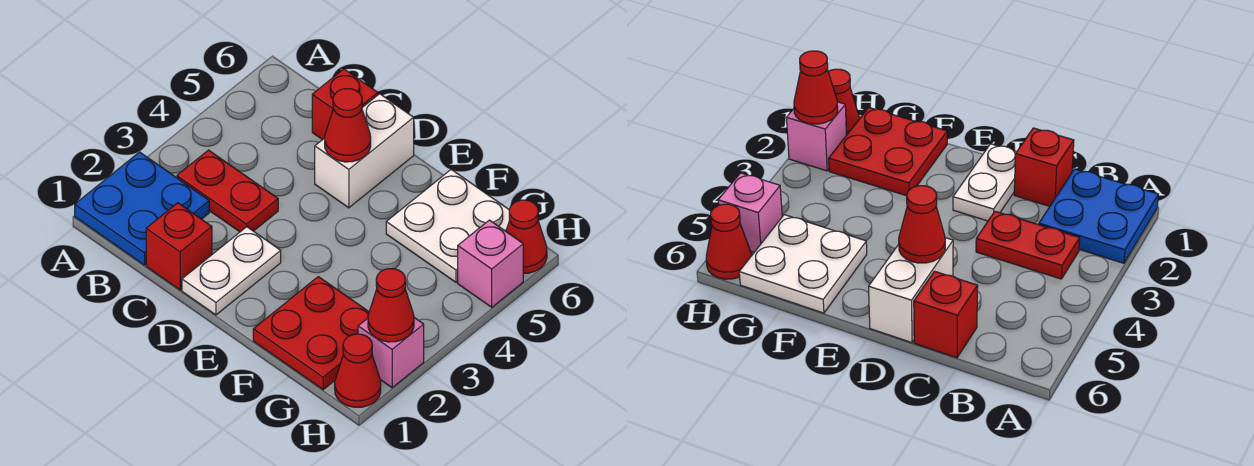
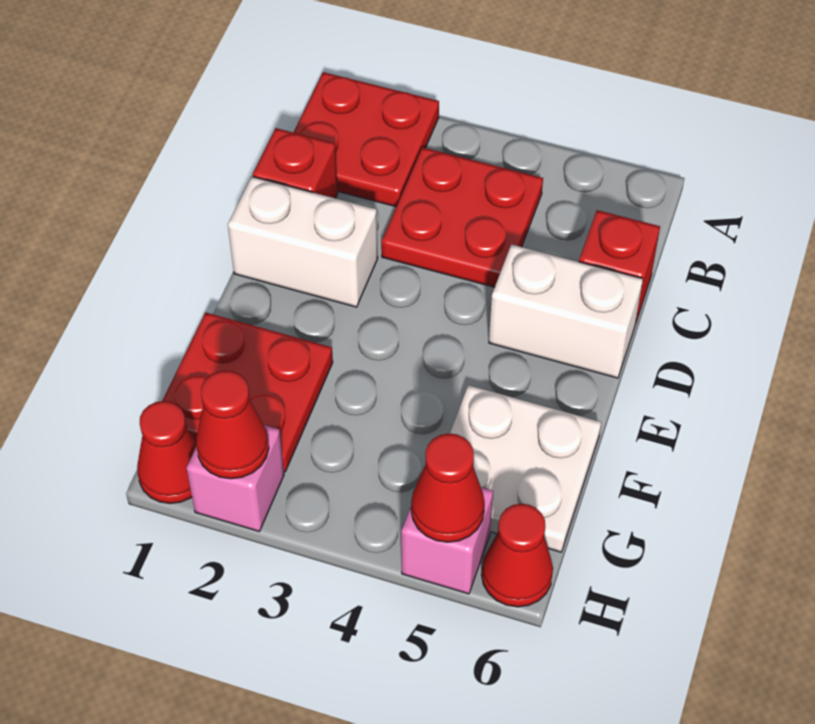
blue 2x2 plate [75,152,209,265] -> red 2x2 plate [293,72,439,207]
red 1x2 plate [177,150,278,232] -> red 2x2 plate [381,147,543,287]
white 1x2 plate [182,227,281,315] -> white 1x2 brick [228,177,378,307]
red 1x1 cone [325,89,371,162] -> red 1x1 cone moved to [411,433,485,542]

